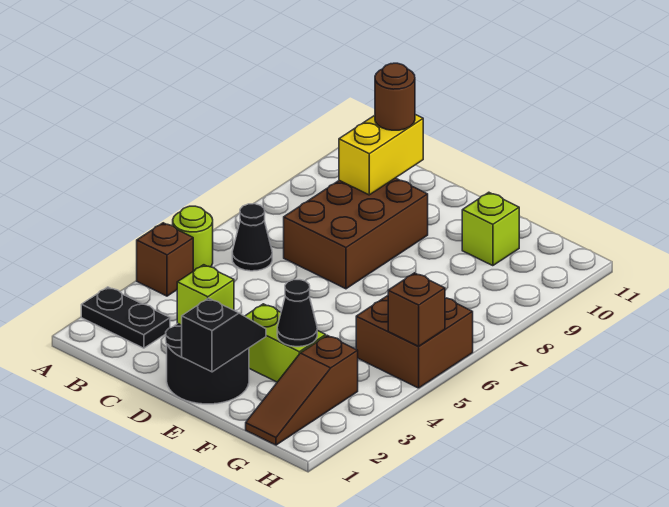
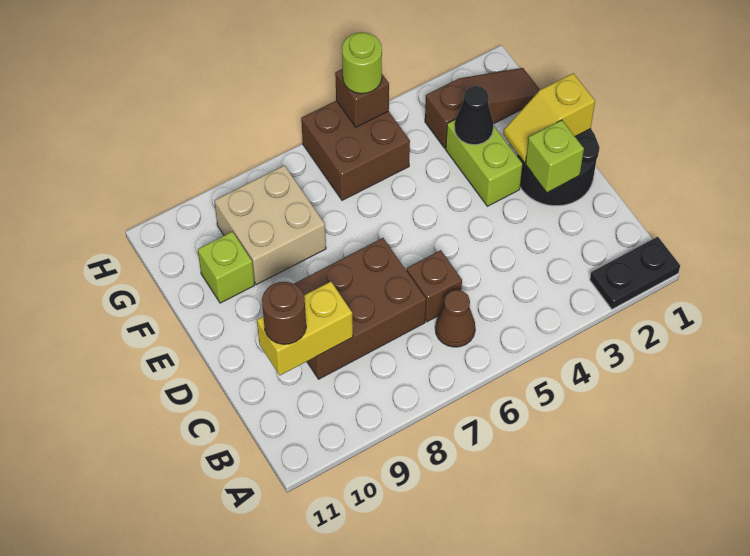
black 1x2 plate [81,287,170,348] -> black 1x2 plate turned to [590,237,680,309]
brown 1x1 brick [137,223,193,296] -> brown 1x1 brick moved to [407,250,462,322]
lime 1x1 round brick [173,206,213,271] -> lime 1x1 round brick moved to [342,32,382,94]
black 1x1 cone [232,204,272,271] -> brown 1x1 cone [435,290,475,347]
black 1x2 slope [182,298,266,372] -> yellow 1x2 slope [503,73,595,162]
none -> tan 2x2 brick [214,165,326,285]

